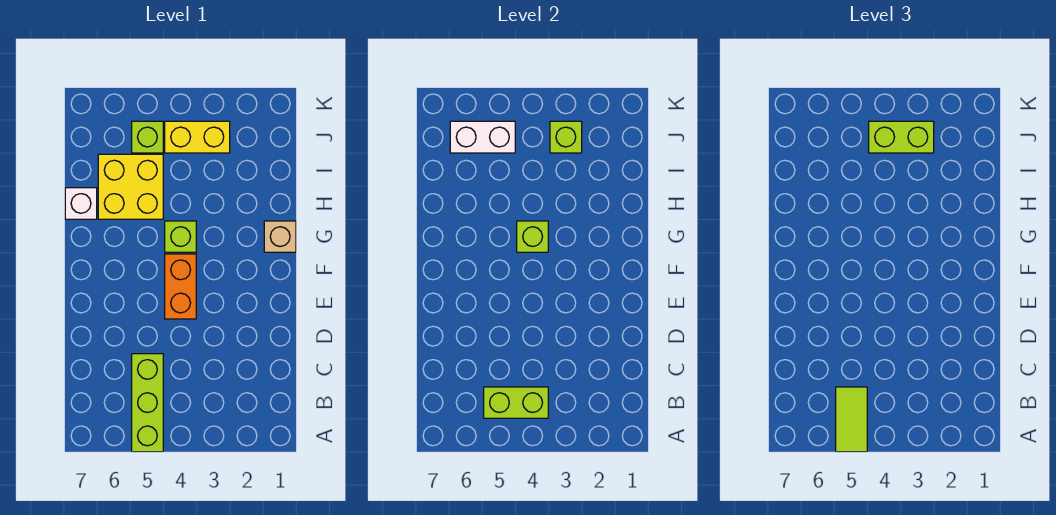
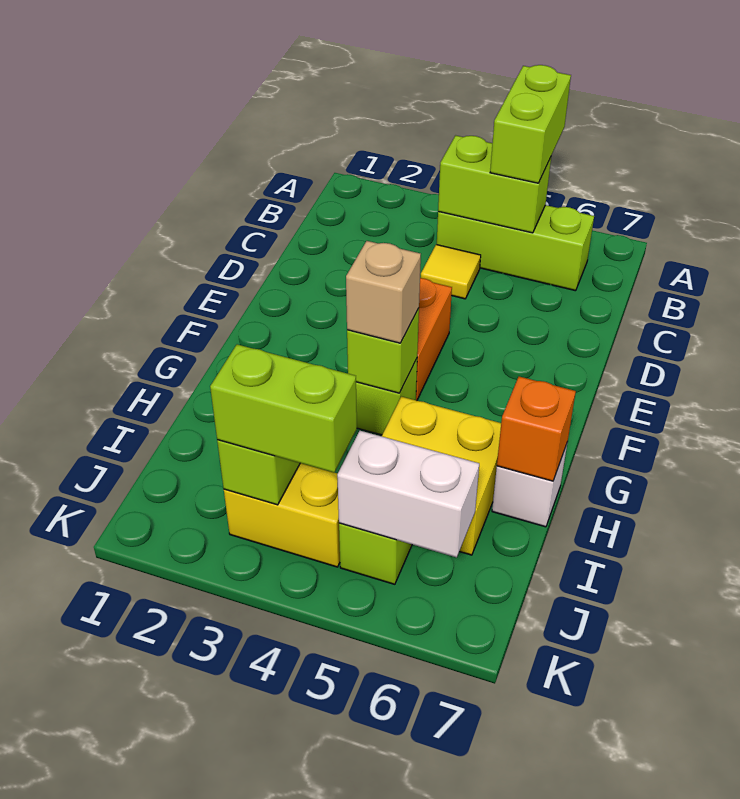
lime 1x3 brick [132,354,163,452] -> lime 1x3 brick turned to [437,205,594,291]
lime 1x2 tile [836,387,867,452] -> lime 1x2 brick [490,65,571,183]
none -> yellow 1x1 tile [421,245,481,299]
tan 1x1 brick [264,221,296,252] -> tan 1x1 brick moved to [346,241,421,343]
none -> orange 1x1 brick [497,377,576,481]

